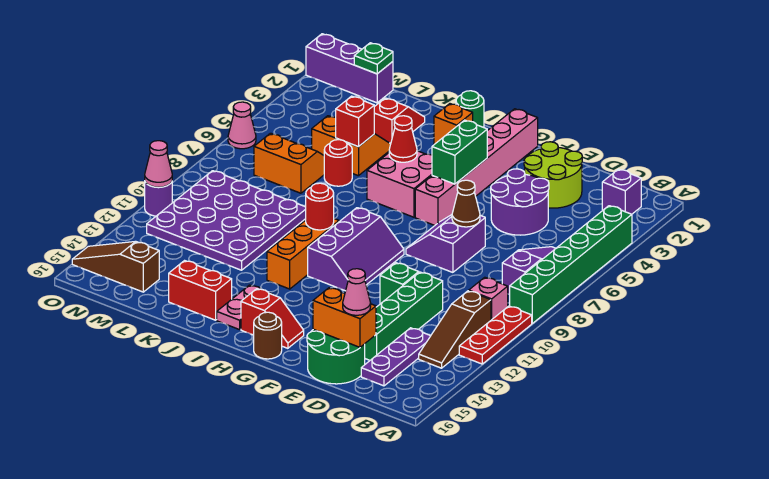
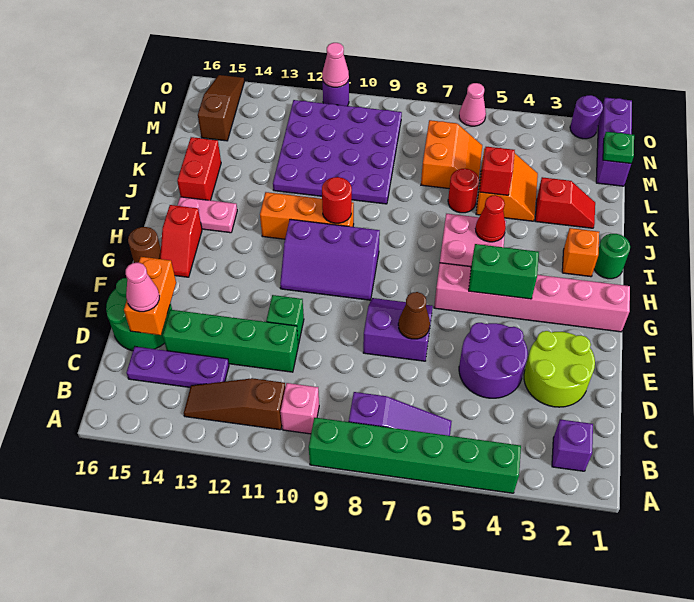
red 1x3 plate [459,306,532,364] -> none
none -> purple 1x1 round brick [570,95,603,139]

